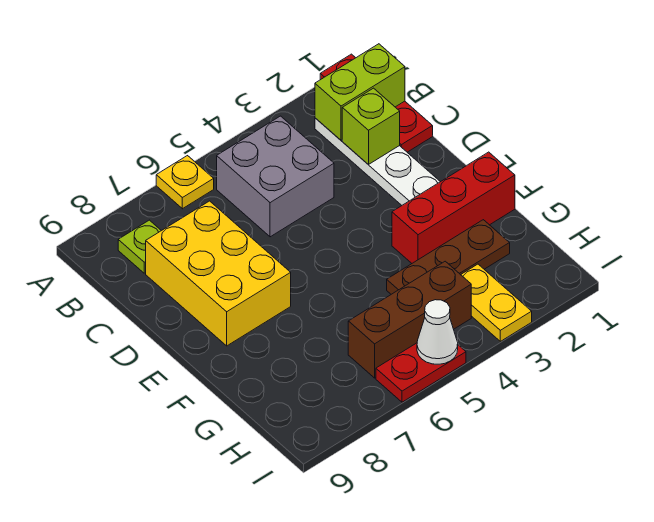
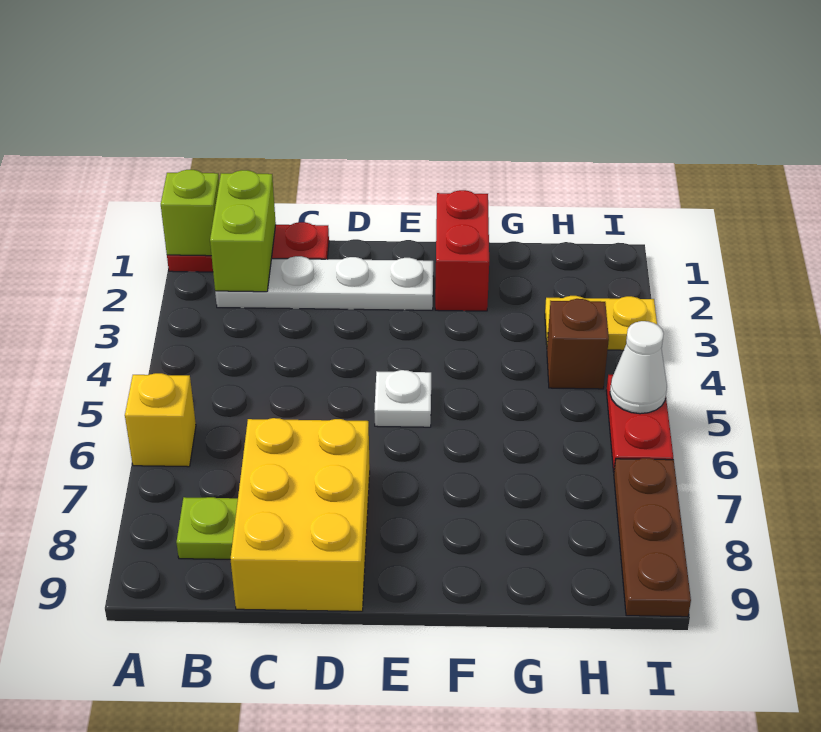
yellow 1x1 plate [156,156,214,209] -> yellow 1x1 brick [125,373,196,467]
grey 2x2 brick [217,116,334,237] -> none
lime 1x1 brick [342,88,400,164] -> lime 1x1 brick moved to [161,170,219,256]
yellow 2x3 brick [146,201,291,346] -> yellow 2x3 brick turned to [230,418,370,611]
none -> white 1x1 plate [374,370,431,427]
red 1x3 brick [392,152,515,263] -> red 1x2 brick [435,190,489,311]
brown 1x3 plate [387,220,510,294] -> brown 1x3 plate moved to [614,458,691,617]
brown 1x3 brick [348,261,471,378] -> brown 1x1 brick [547,299,609,389]

